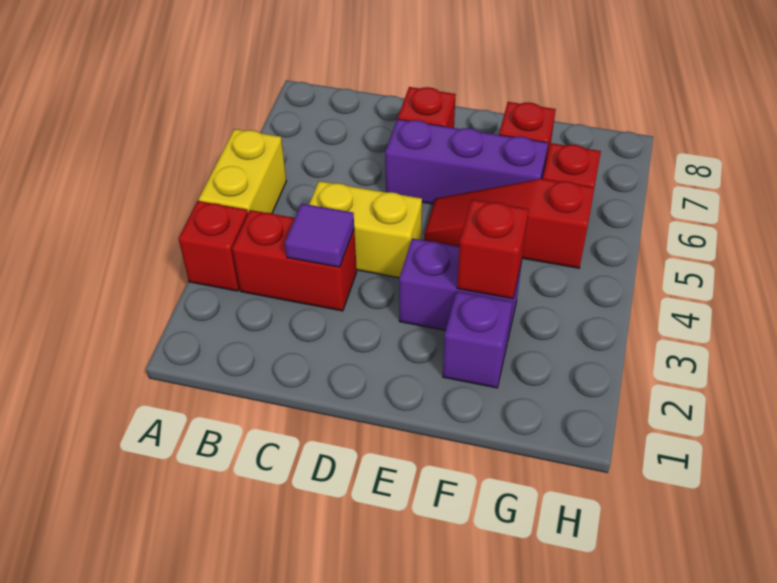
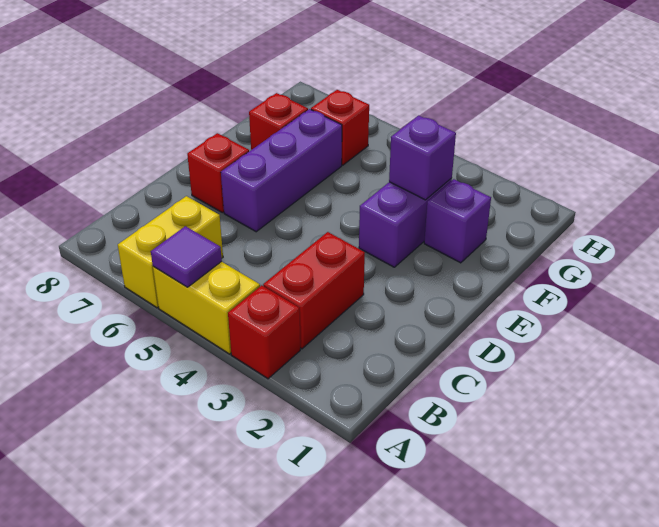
purple 1x1 tile [285,204,354,267] -> purple 1x1 tile moved to [151,226,222,287]
yellow 1x2 brick [309,181,422,278] -> yellow 1x2 brick moved to [118,196,223,308]
red 1x3 slope [424,179,594,268] -> none
red 1x1 brick [457,200,529,299] -> purple 1x1 brick [389,115,456,200]

